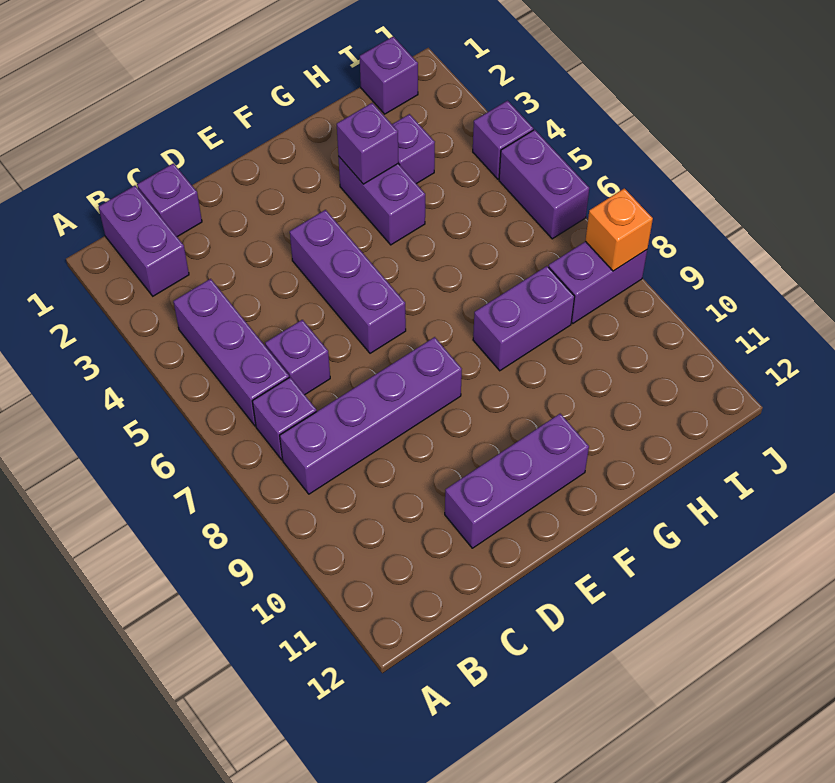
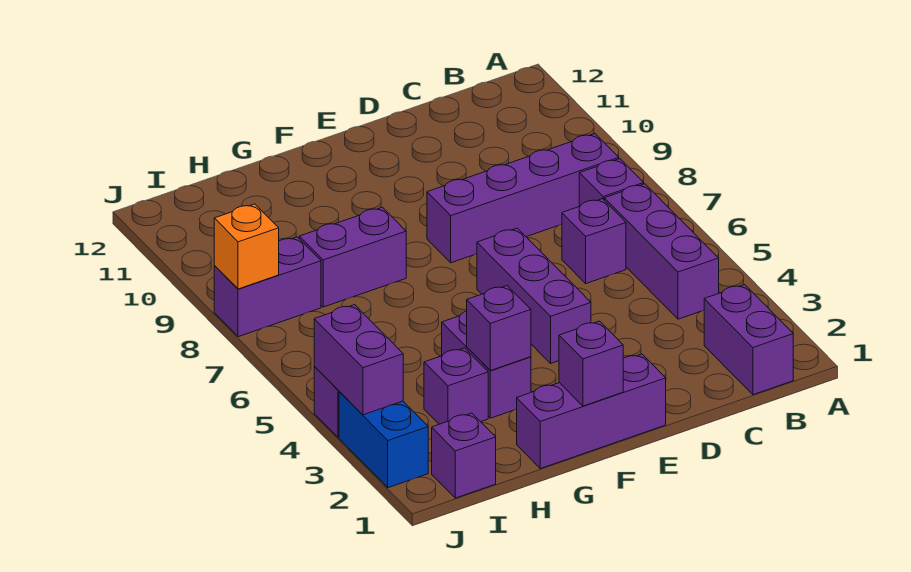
purple 1x1 brick [137,163,202,237] -> purple 1x1 brick moved to [559,321,623,406]
purple 1x3 brick [445,414,589,548] -> purple 1x3 brick moved to [517,354,666,469]
none -> blue 1x2 brick [339,391,428,488]
purple 1x2 brick [499,130,589,239] -> purple 1x2 brick moved to [314,305,403,415]

